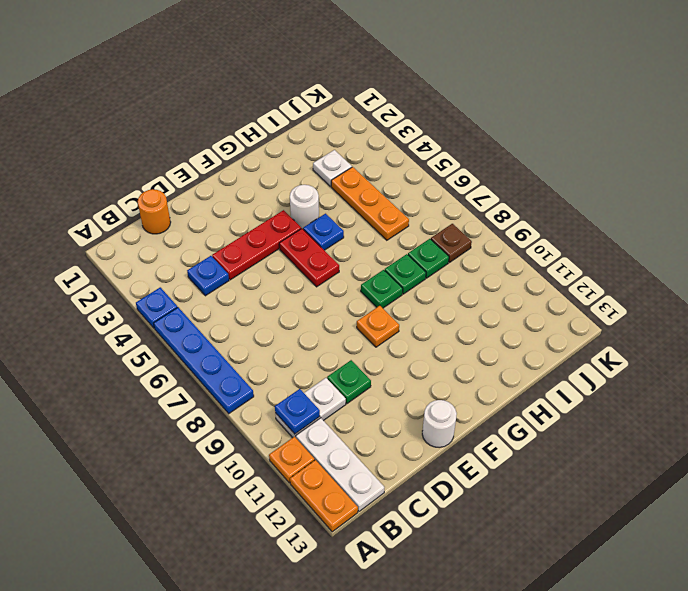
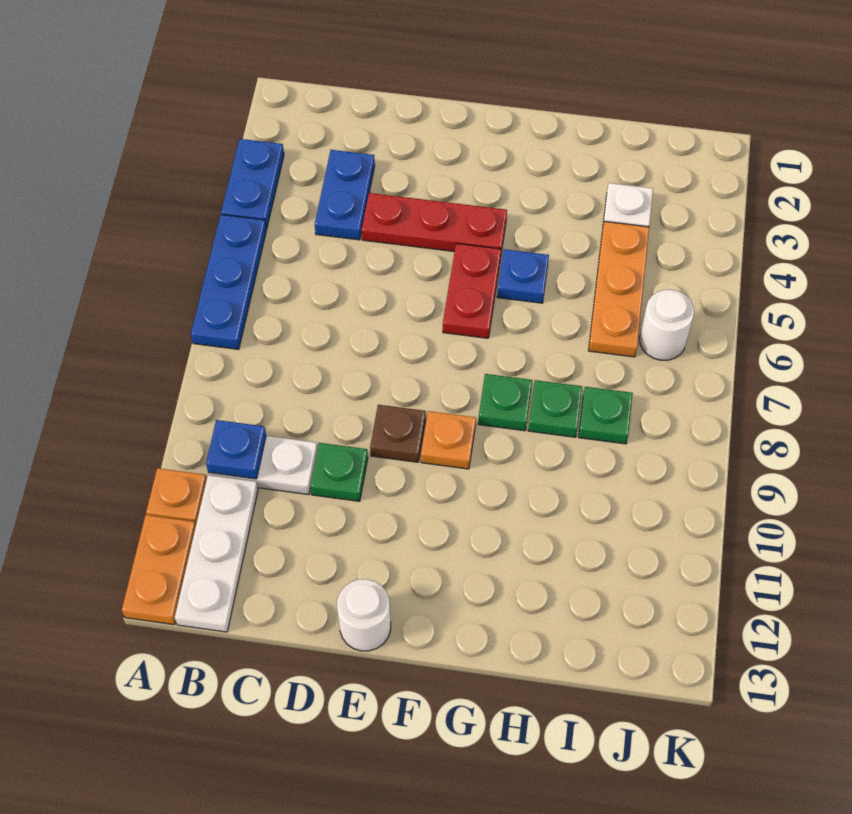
blue 1x1 plate [136,287,178,328] -> blue 1x2 plate [221,139,284,228]
blue 1x4 plate [154,307,254,414] -> blue 1x3 plate [191,215,267,349]
orange 1x1 round brick [138,189,171,234] -> none
blue 1x1 plate [187,256,229,296] -> blue 1x2 plate [315,150,375,240]
white 1x1 round brick [290,185,319,229] -> white 1x1 round brick moved to [639,290,694,360]
brown 1x1 plate [431,224,472,263] -> brown 1x1 plate moved to [370,405,426,462]

